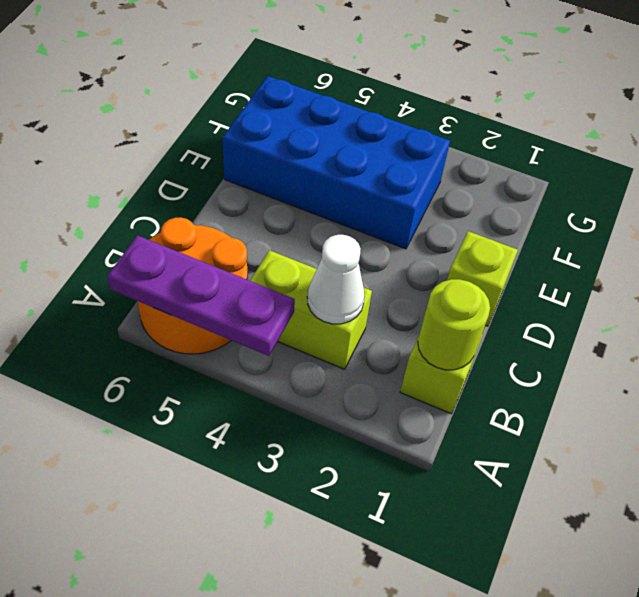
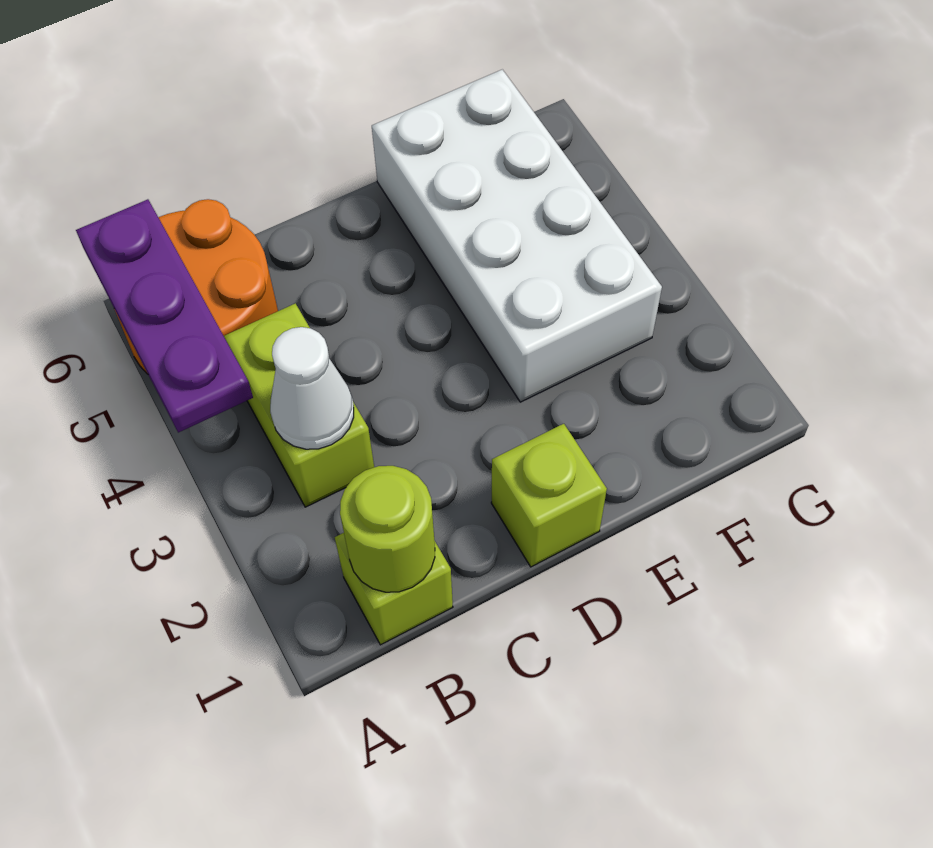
blue 2x4 brick [222,76,450,249] -> white 2x4 brick [372,69,662,402]

